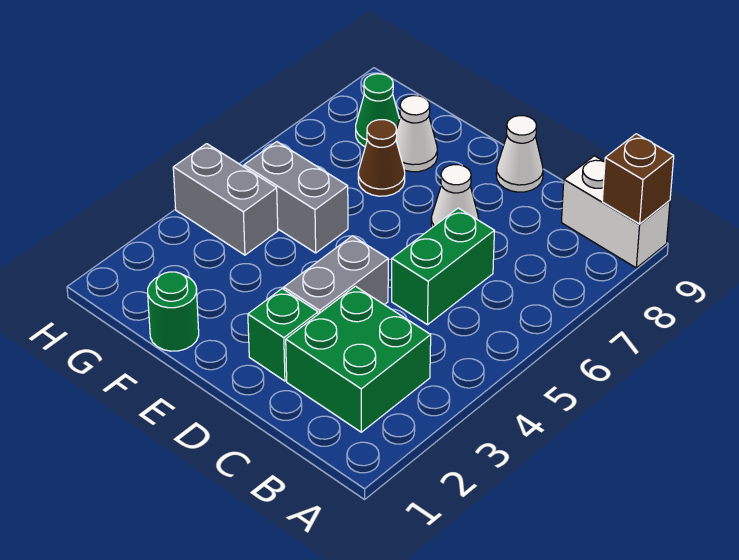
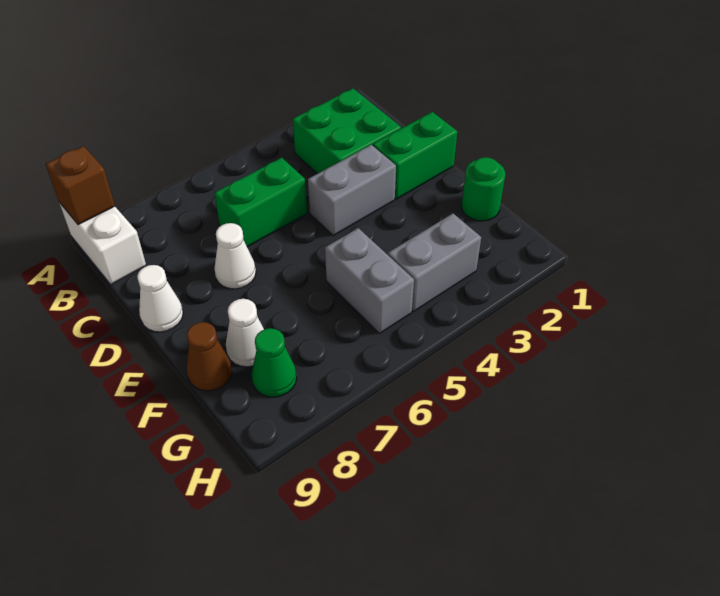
green 1x1 brick [248,289,318,381] -> green 1x2 brick [373,112,457,199]
brown 1x1 cone [358,120,405,196] -> brown 1x1 cone moved to [187,322,232,391]
grey 1x2 brick [173,144,278,255] -> grey 1x2 brick turned to [388,214,481,312]

